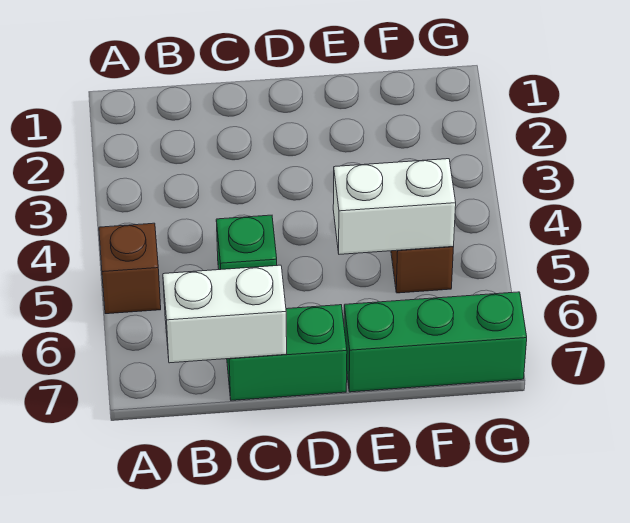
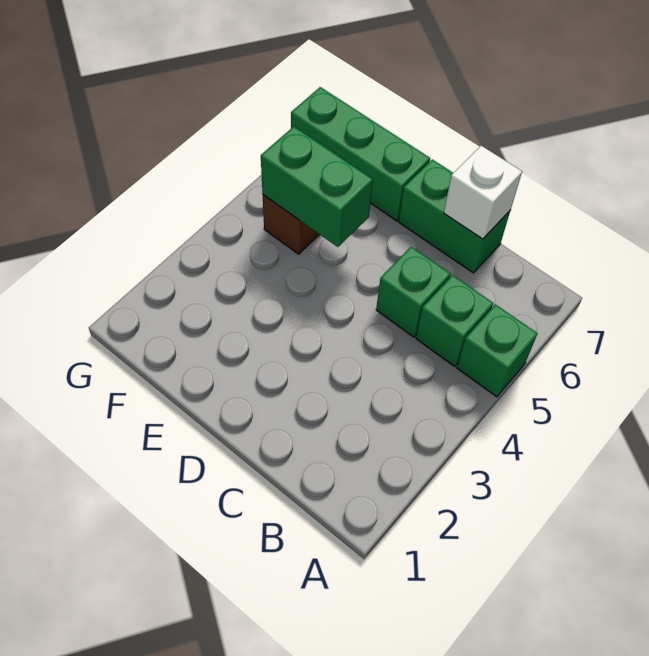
brown 1x1 brick [99,223,161,314] -> green 1x1 brick [457,305,537,397]
none -> green 1x1 brick [416,275,493,367]
white 1x2 brick [163,265,287,363] -> white 1x1 brick [444,146,522,239]
white 1x2 brick [333,159,456,254] -> green 1x2 brick [261,126,373,247]

